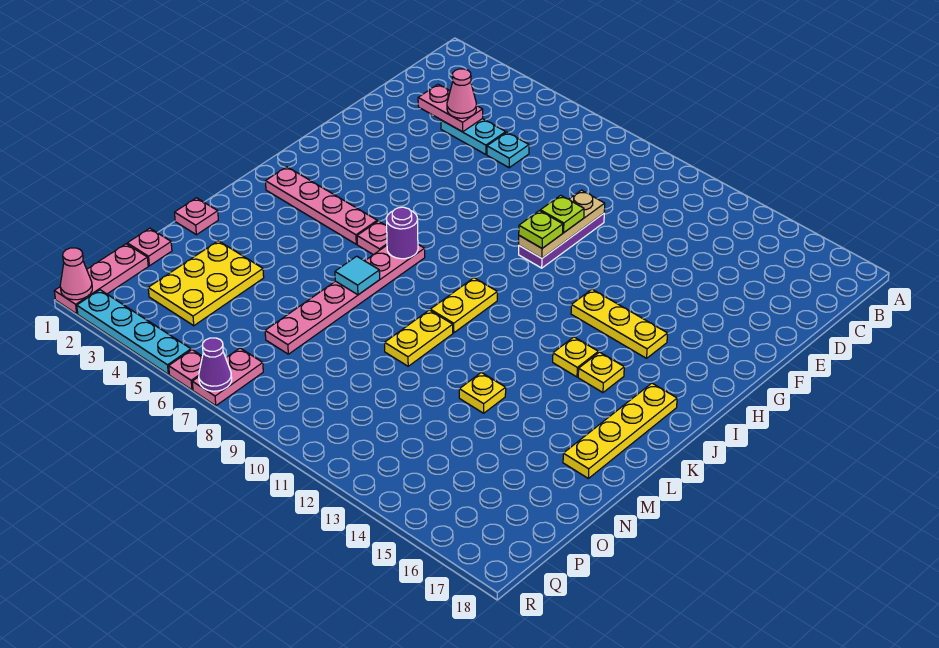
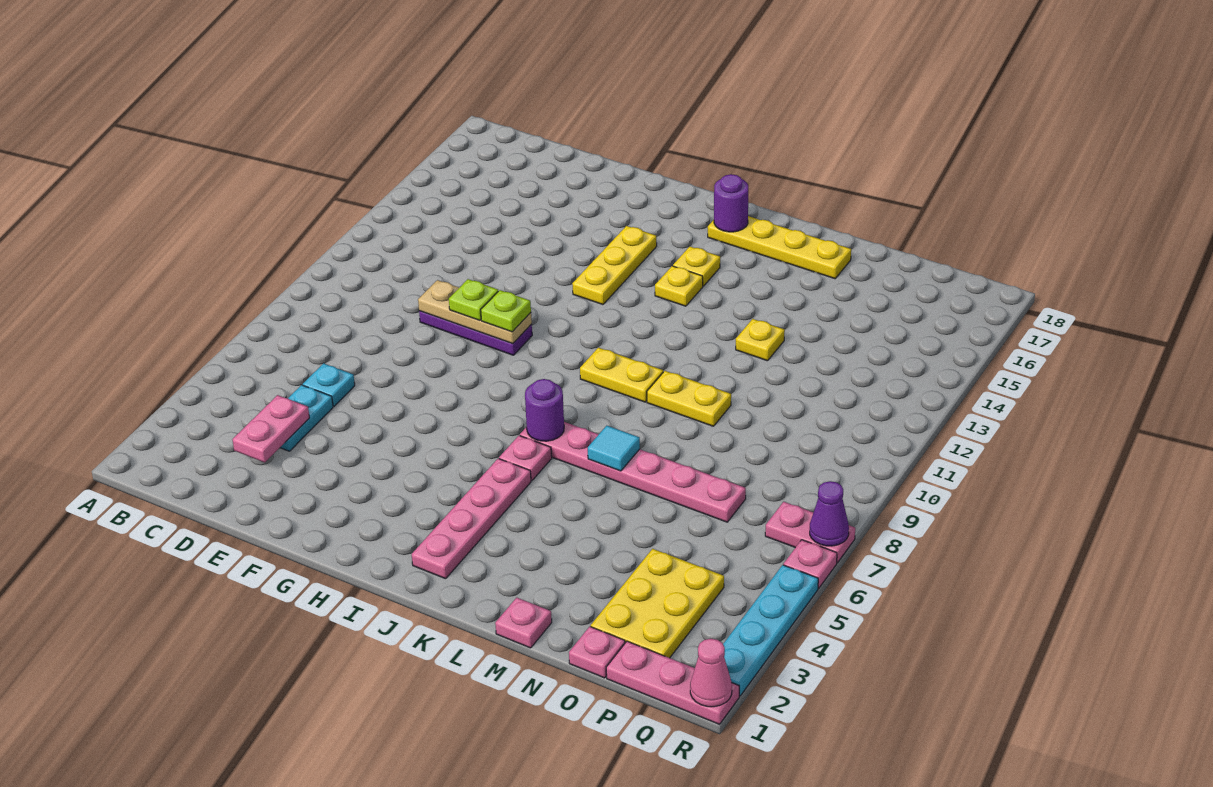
pink 1x1 cone [447,69,476,118] -> none
none -> purple 1x1 round brick [714,174,748,232]
yellow 2x3 plate [148,241,264,326] -> yellow 2x3 plate turned to [591,549,724,658]

